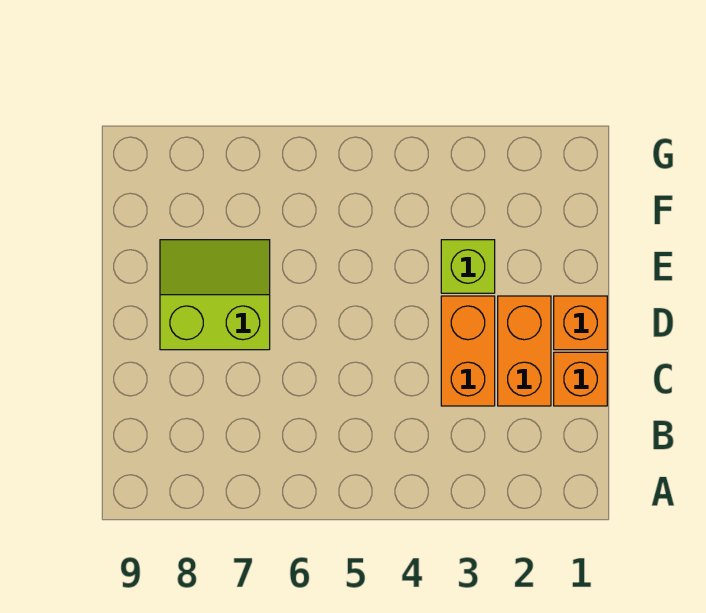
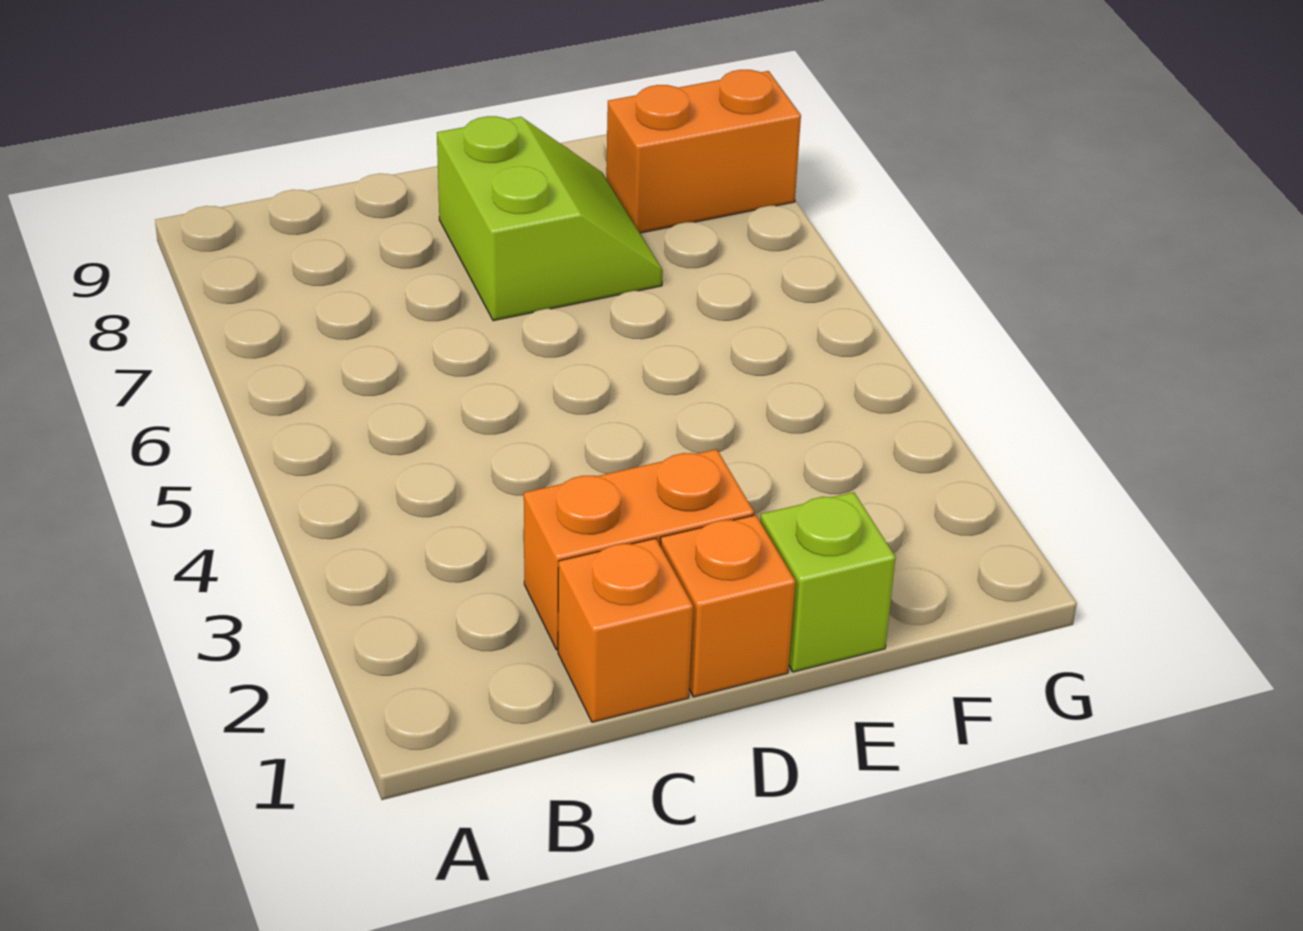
orange 1x2 brick [441,296,495,406] -> orange 1x2 brick moved to [606,70,801,233]
lime 1x1 brick [441,240,495,293] -> lime 1x1 brick moved to [760,492,896,672]

